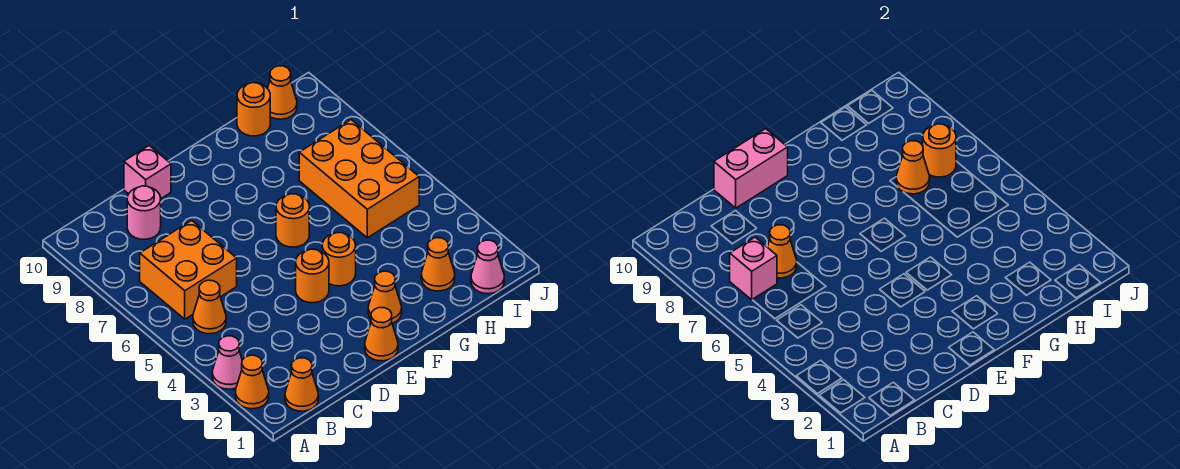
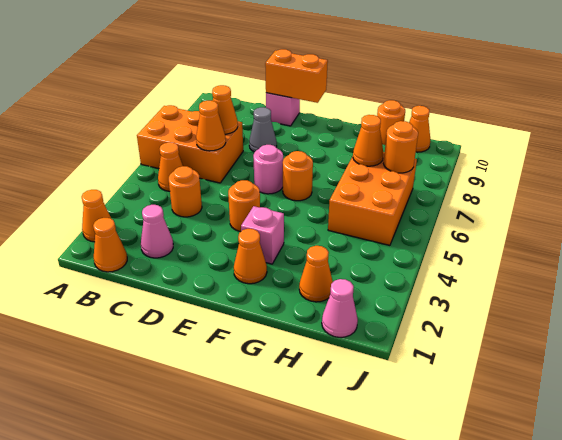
pink 1x1 cone [212,336,242,389] -> pink 1x1 cone moved to [141,205,173,258]
orange 2x2 brick [140,220,237,319] -> orange 2x3 brick [137,105,243,183]
pink 1x1 brick [730,237,777,300] -> pink 1x1 brick moved to [241,206,284,264]
pink 1x1 round brick [127,186,161,239] -> pink 1x1 round brick moved to [253,145,283,194]
none -> grey 1x1 cone [249,107,277,152]
pink 1x2 brick [714,129,788,208] -> orange 1x2 brick [265,49,328,103]
orange 1x1 cone [365,307,398,361] -> orange 1x1 cone moved to [196,101,226,151]
orange 1x1 round brick [322,233,356,286] -> orange 1x1 round brick moved to [169,166,202,217]

